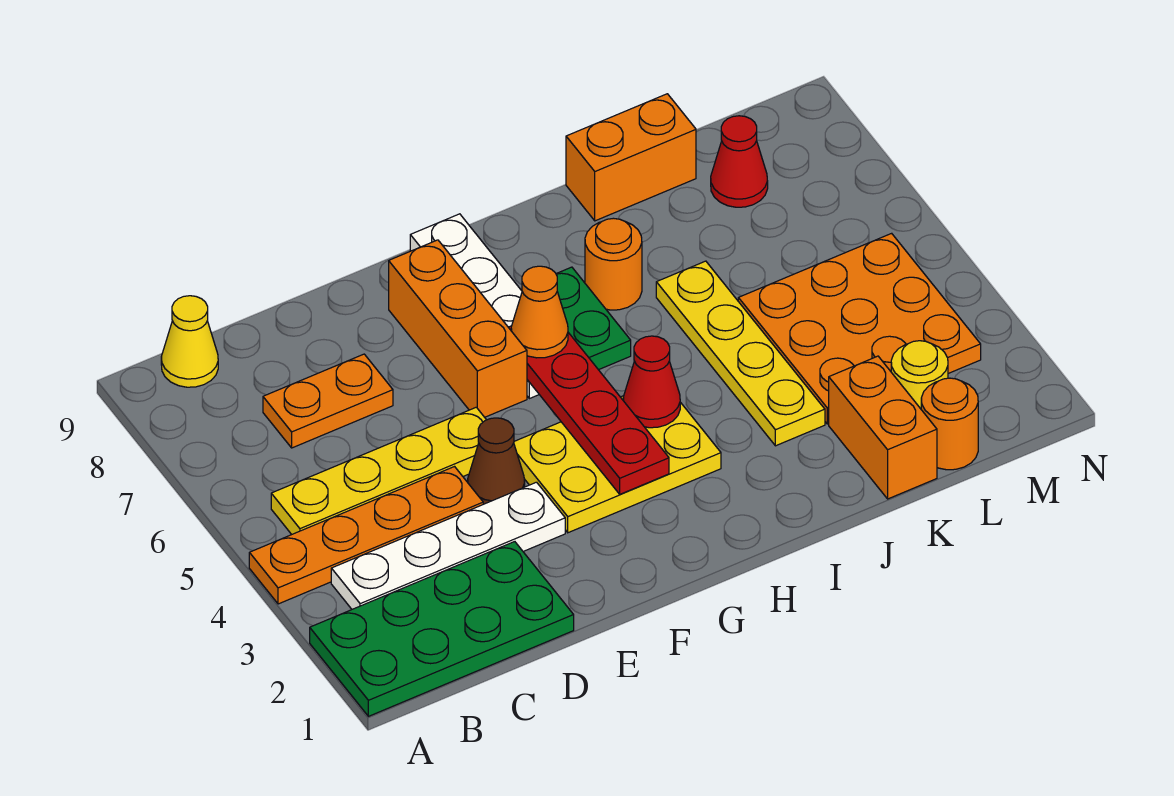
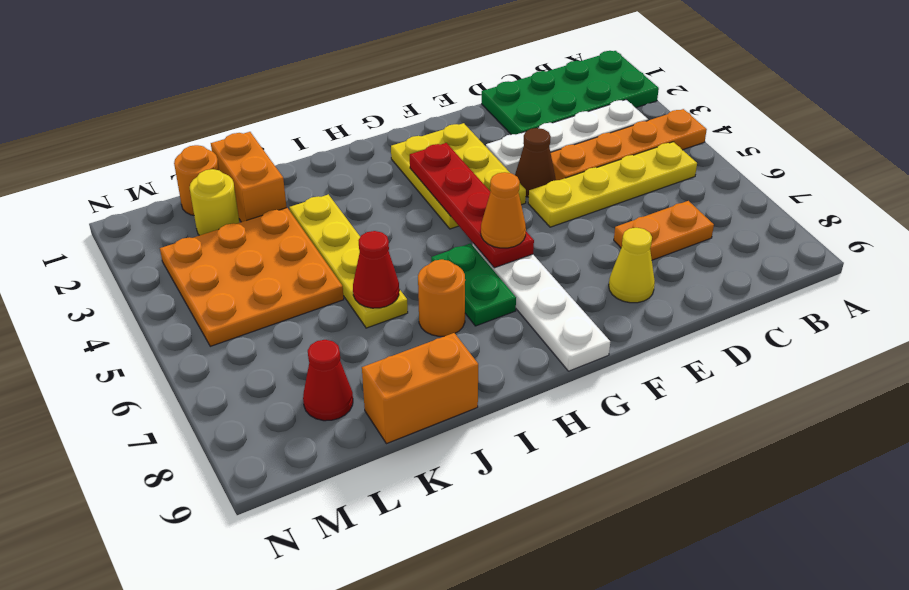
yellow 1x1 cone [161,296,218,387] -> yellow 1x1 cone moved to [609,228,655,303]
yellow 2x3 plate [514,396,721,533] -> yellow 2x3 plate turned to [391,123,526,229]
orange 1x3 brick [389,240,527,417] -> none
red 1x1 cone [623,336,680,428] -> red 1x1 cone moved to [353,231,399,308]

